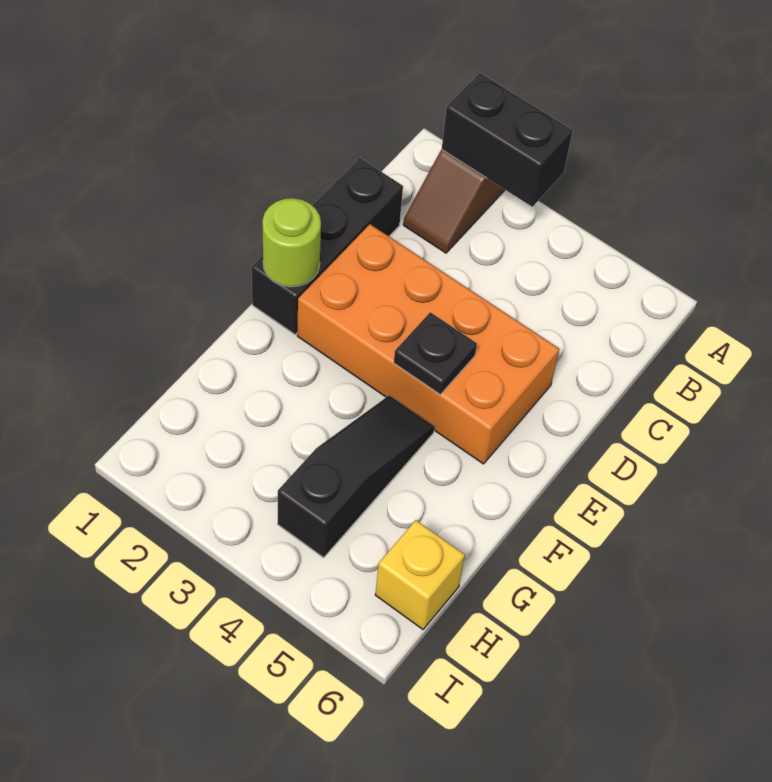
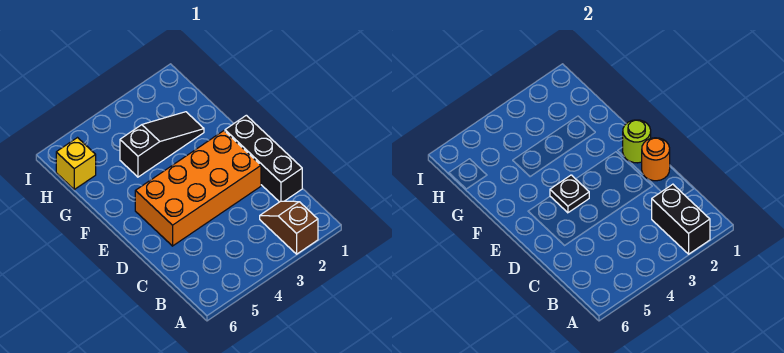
black 1x2 brick [442,73,573,207] -> black 1x2 brick turned to [652,184,710,254]
none -> orange 1x1 round brick [642,138,670,181]
black 1x3 slope [278,396,434,557] -> black 1x3 slope turned to [120,112,204,177]

